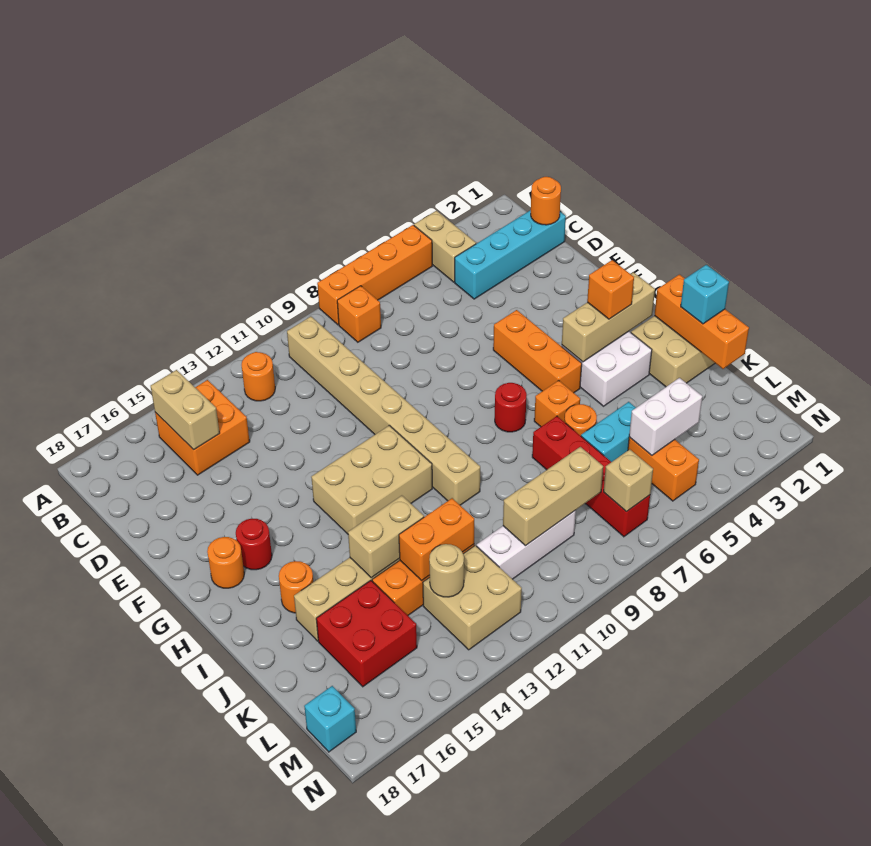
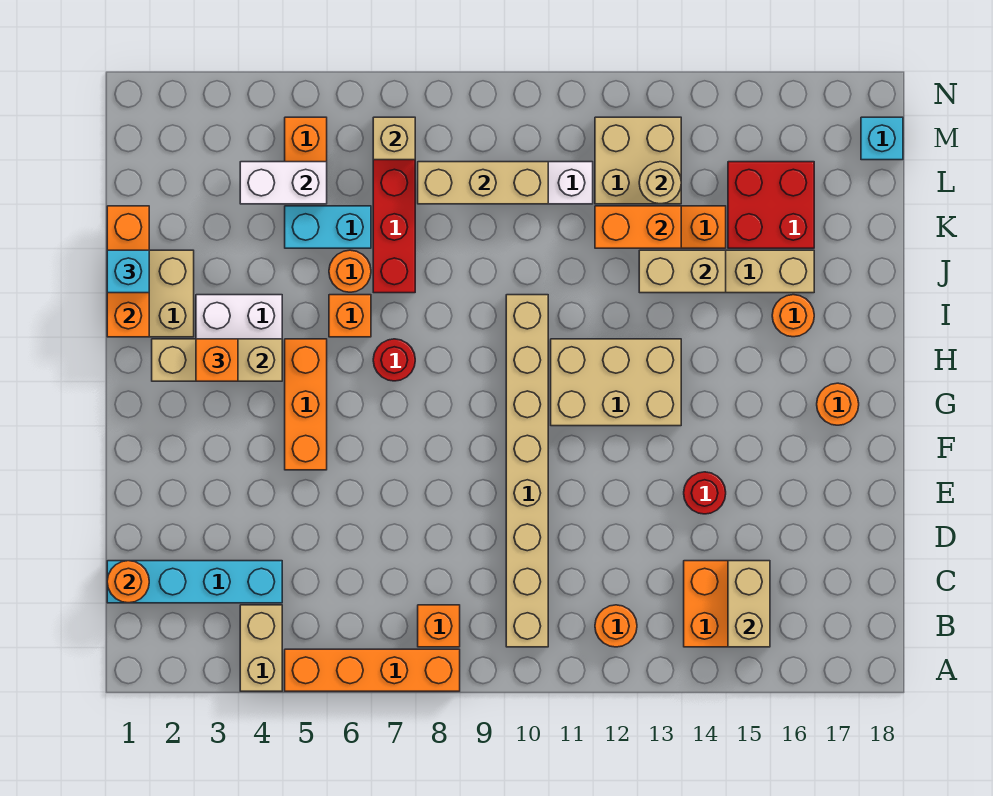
red 1x1 round brick [236,519,272,570] -> red 1x1 round brick moved to [684,472,726,514]

